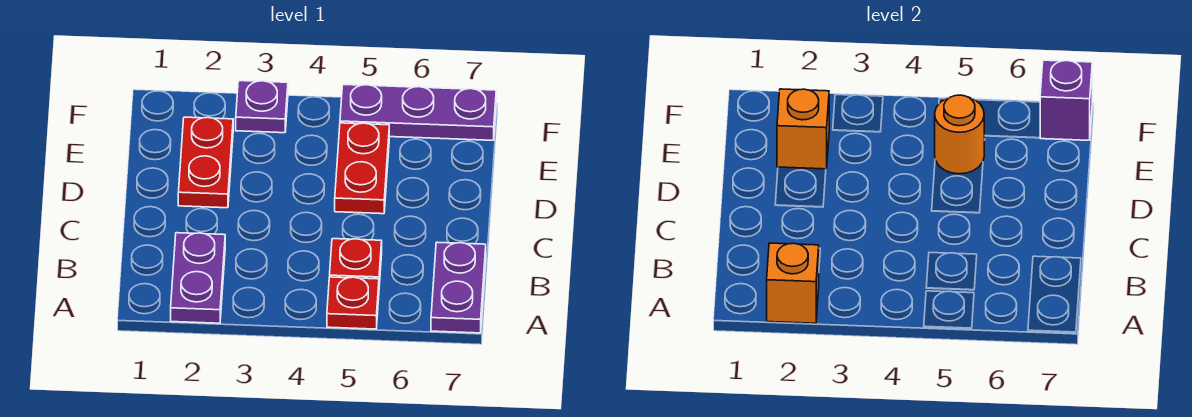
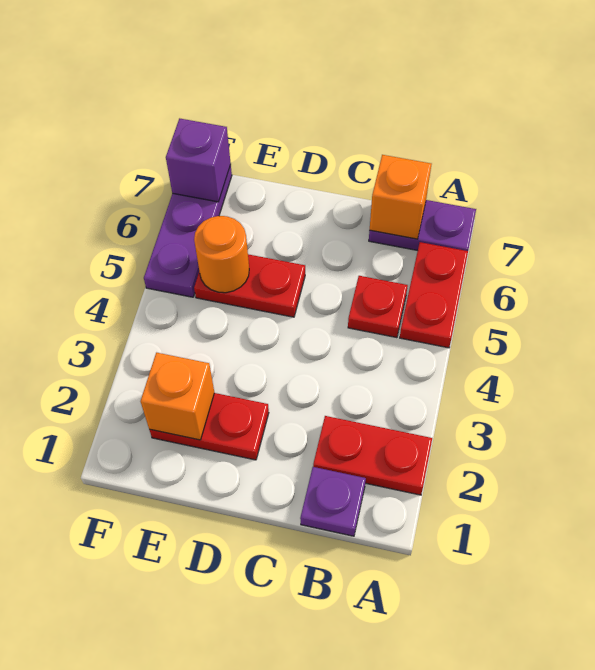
purple 1x2 plate [171,233,225,323] -> red 1x2 plate [313,416,432,495]
orange 1x1 brick [767,243,819,323] -> orange 1x1 brick moved to [370,155,431,239]
red 1x1 plate [327,277,379,329] -> red 1x2 plate [400,242,468,348]
purple 1x1 plate [236,81,288,133] -> purple 1x1 plate moved to [300,467,366,536]

